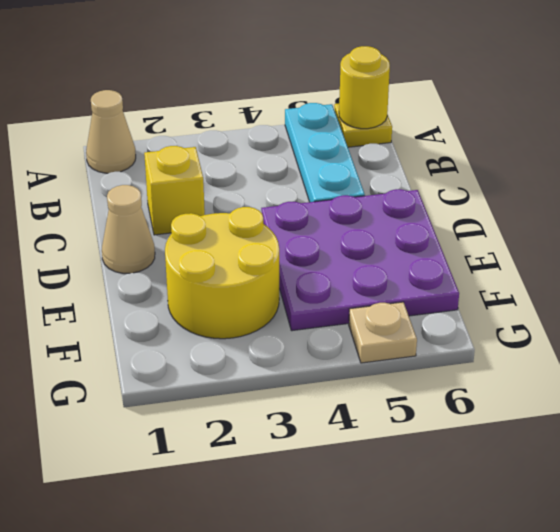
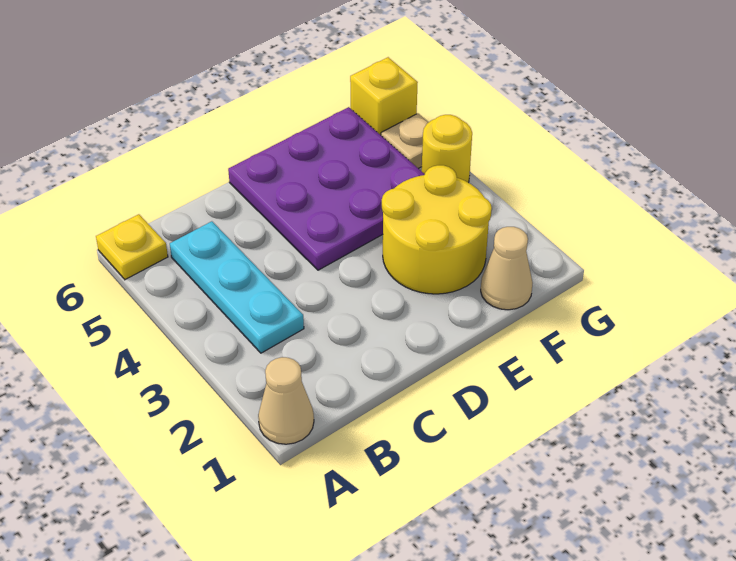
cyan 1x3 plate [285,103,365,202] -> cyan 1x3 plate turned to [170,221,304,353]
yellow 1x1 round brick [339,46,390,129] -> yellow 1x1 round brick moved to [422,115,472,183]
yellow 1x1 brick [144,146,205,235] -> yellow 1x1 brick moved to [350,57,418,135]
tan 1x1 cone [102,185,155,273] -> tan 1x1 cone moved to [481,227,533,310]

